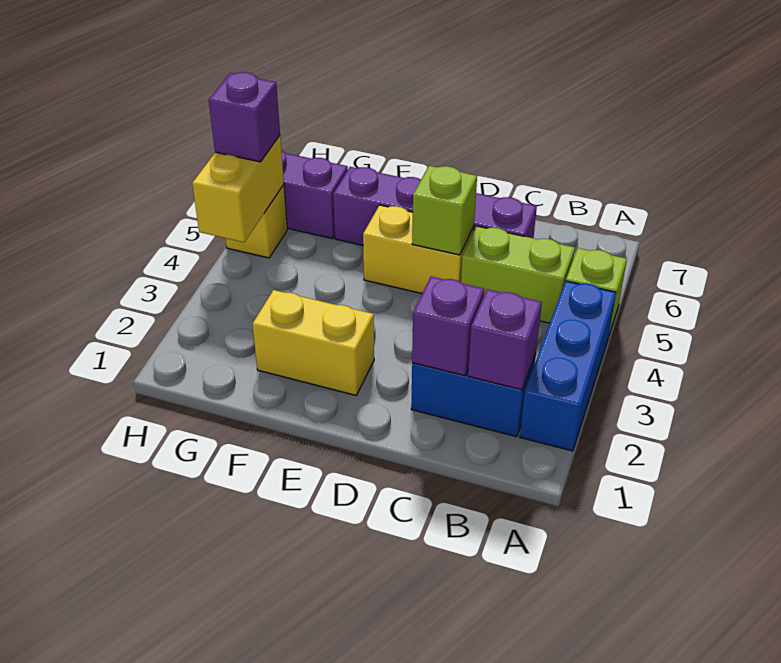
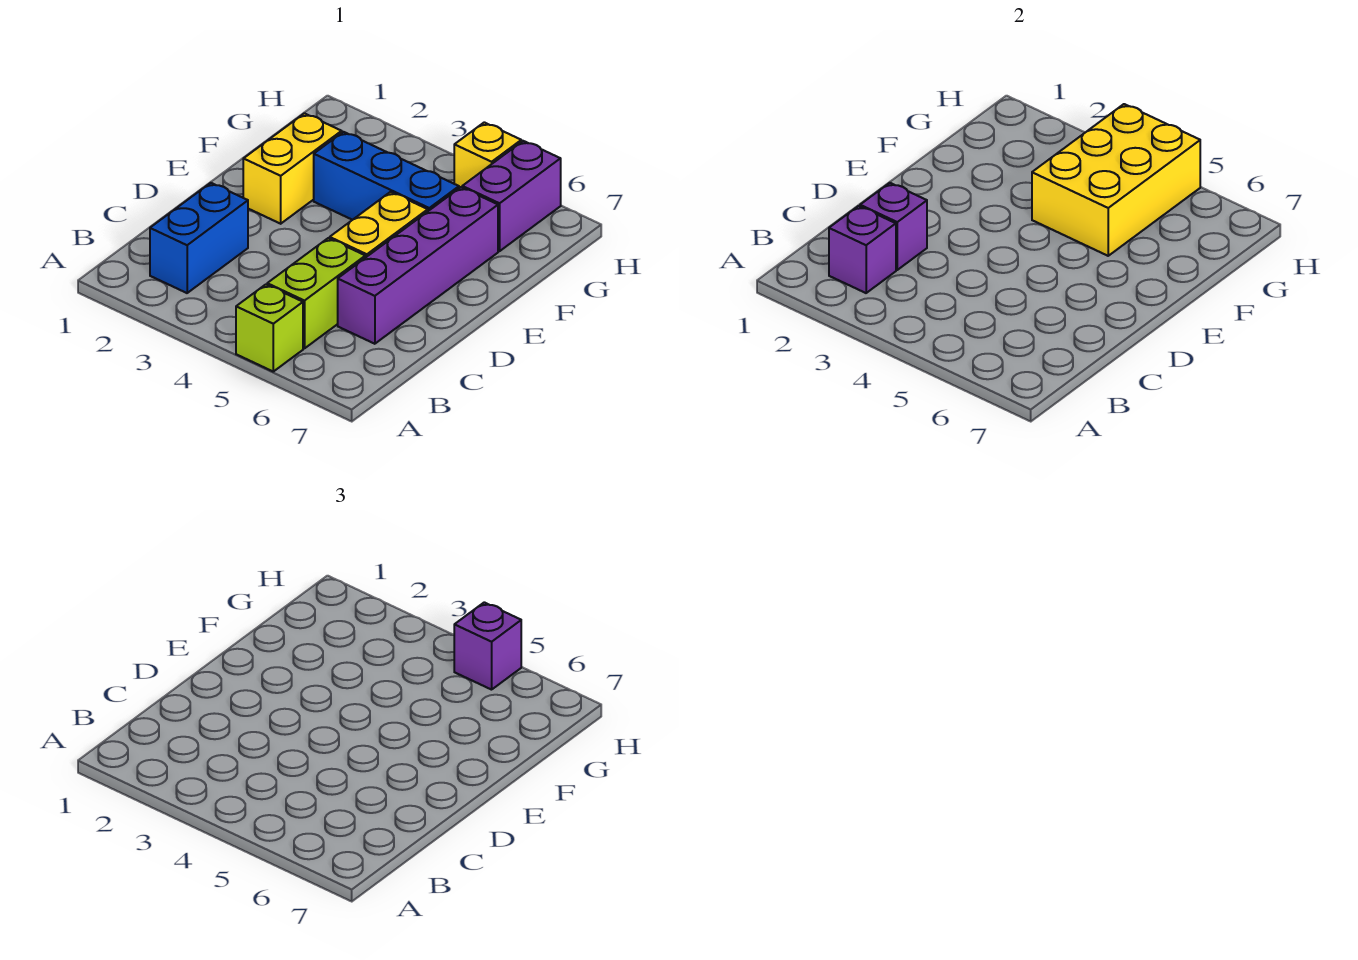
blue 1x3 brick [520,281,616,451] -> blue 1x3 brick moved to [314,132,459,220]
lime 1x1 brick [412,166,477,255] -> none
yellow 1x2 brick [192,136,284,242] -> yellow 2x3 brick [1032,104,1200,256]

